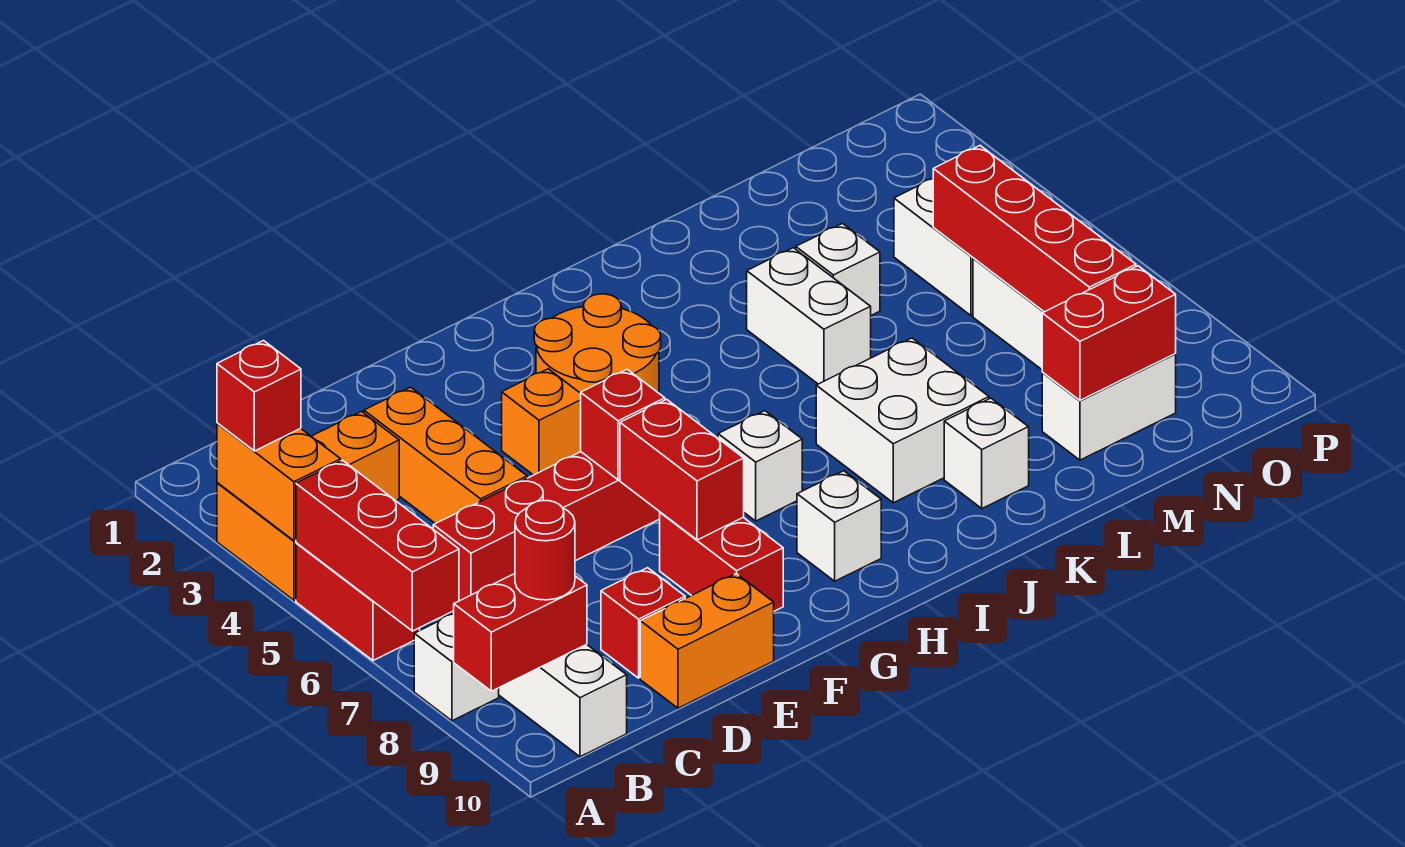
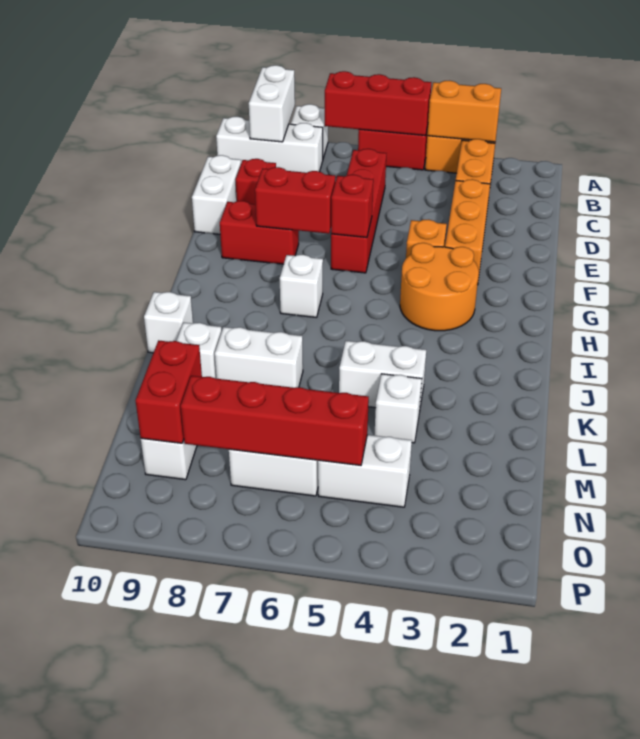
red 1x1 brick [217,341,301,451] -> none
red 1x2 brick [454,574,587,691] -> white 1x2 brick [249,65,295,142]
red 1x1 round brick [515,501,575,600] -> none
orange 1x3 brick [364,387,527,524] -> orange 1x3 brick turned to [445,179,490,285]
orange 1x2 brick [640,574,774,708] -> white 1x2 brick [192,155,241,234]
white 1x1 brick [797,471,881,581] -> white 1x1 brick moved to [144,292,193,353]
white 2x2 brick [816,338,989,503] -> white 1x2 brick [215,327,303,388]

